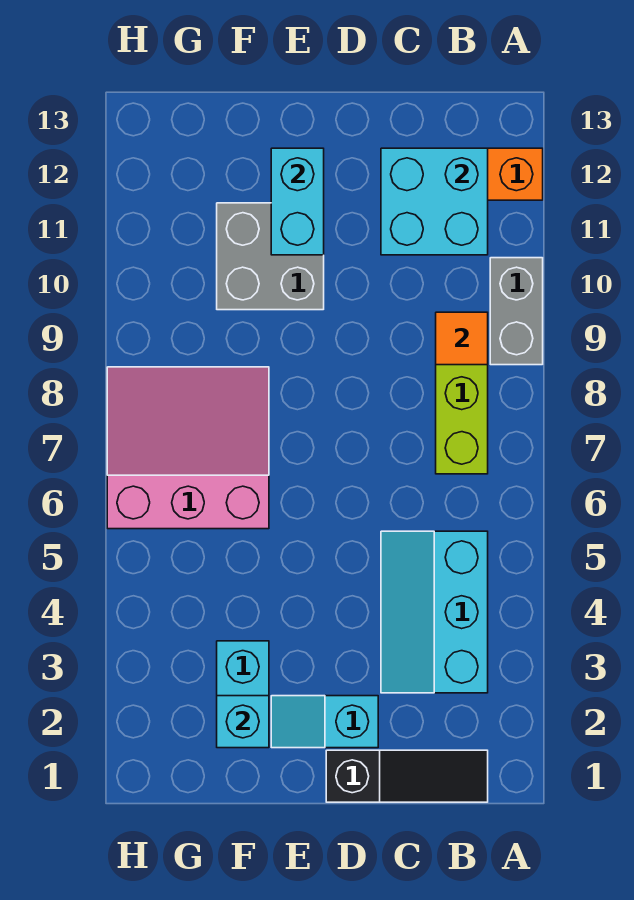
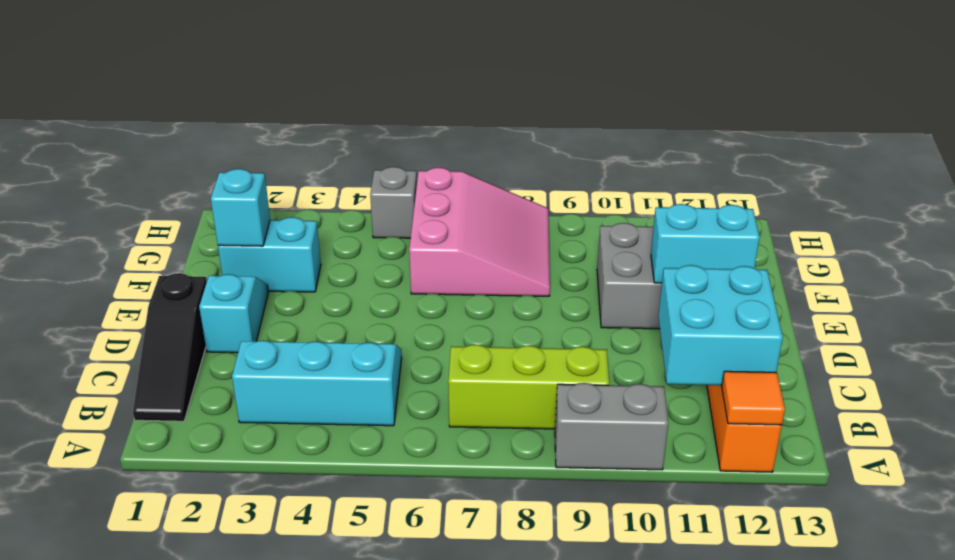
orange 1x1 tile [436,312,488,365] -> orange 1x1 tile moved to [722,371,785,425]
none -> grey 1x1 brick [370,167,417,238]

